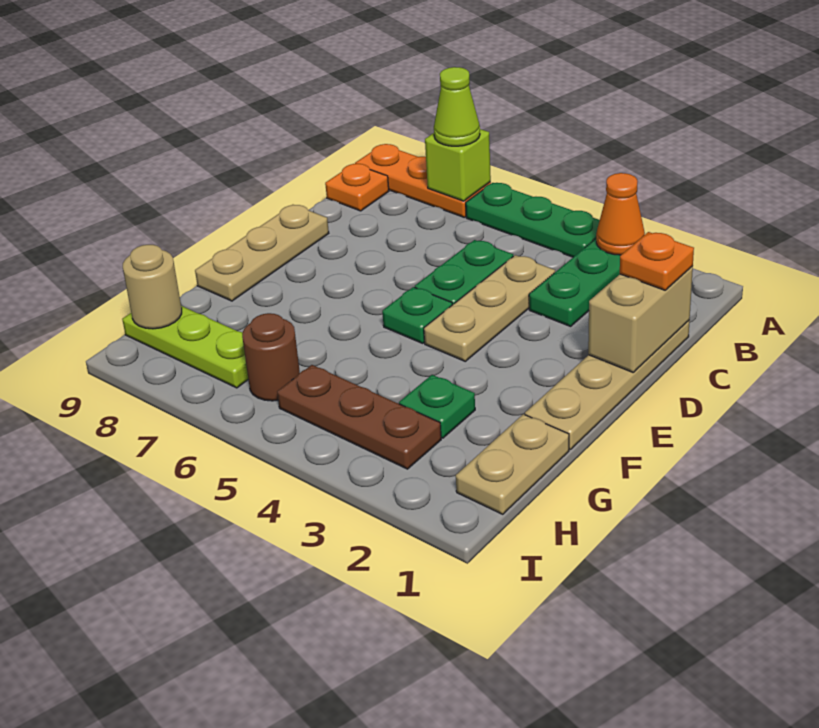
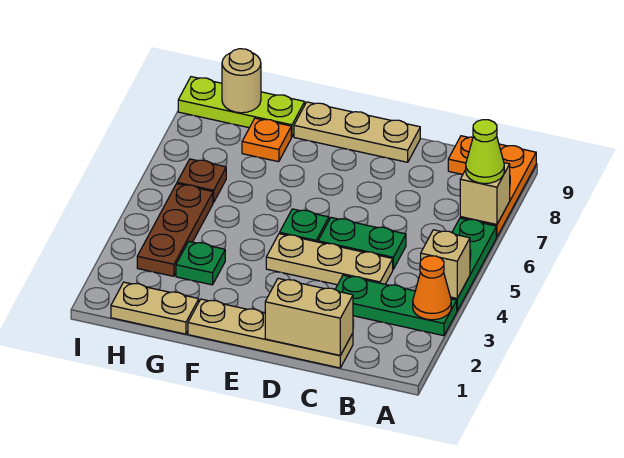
none -> tan 1x1 brick [421,230,470,298]
lime 1x1 brick [425,129,491,201] -> tan 1x1 brick [460,163,510,224]
orange 1x1 plate [620,232,694,290] -> orange 1x1 plate moved to [242,118,291,162]
brown 1x1 round brick [242,313,300,401] -> brown 1x1 plate [177,159,226,202]
lime 1x3 plate [122,306,248,388] -> lime 1x3 plate turned to [178,77,305,137]

